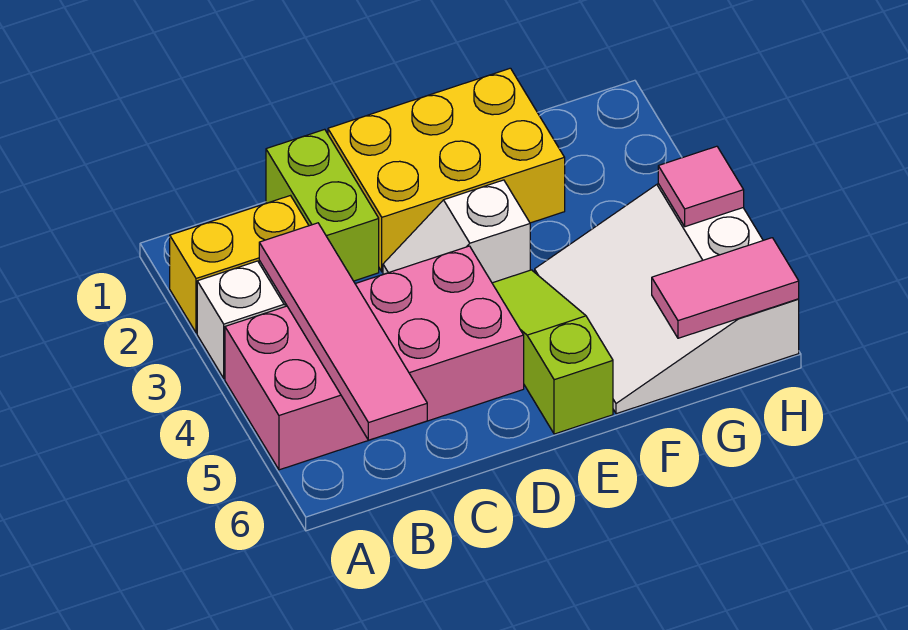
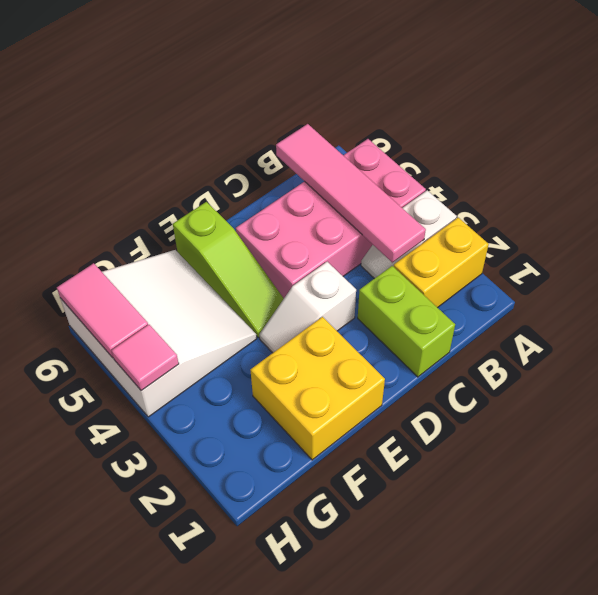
yellow 2x3 brick [328,68,565,272] -> yellow 2x2 brick [250,317,385,460]
white 1x2 slope [383,180,530,283] -> white 1x2 slope turned to [259,262,356,353]
pink 1x2 tile [652,238,799,338] -> pink 1x2 tile turned to [57,263,148,358]

